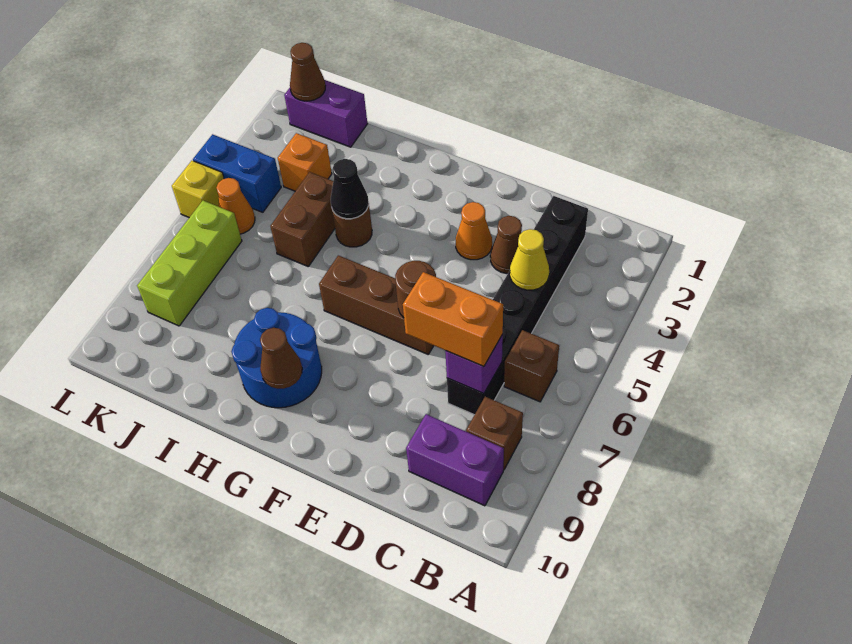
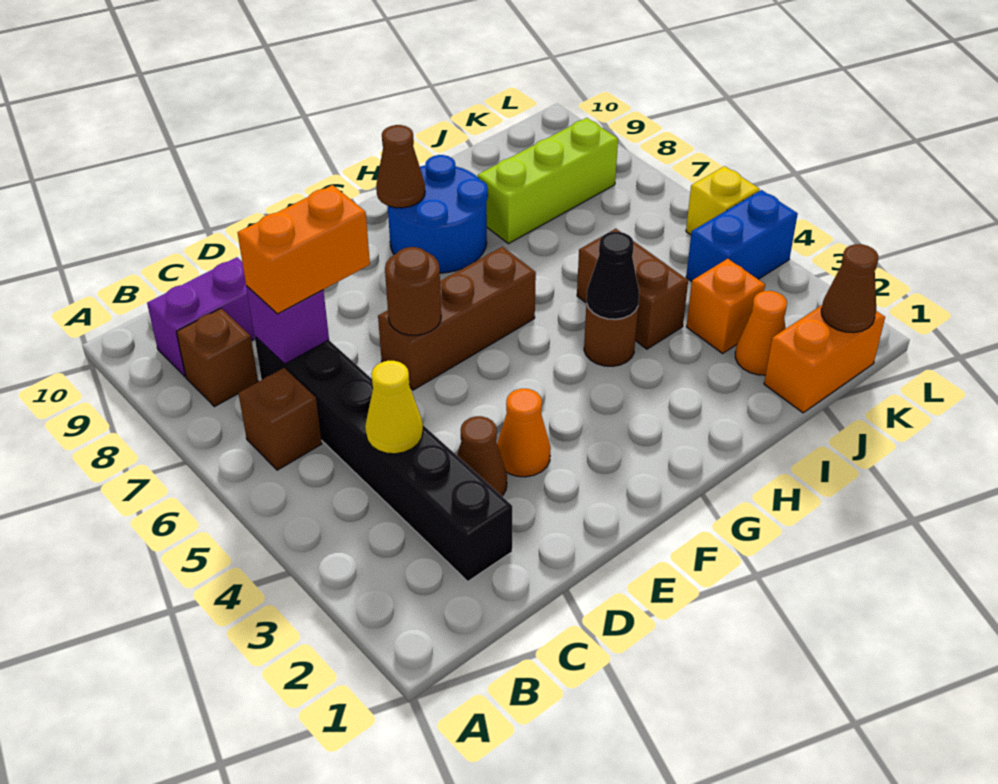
purple 1x2 brick [284,80,367,147] -> orange 1x2 brick [764,305,885,413]
orange 1x1 cone [216,178,255,234] -> orange 1x1 cone moved to [735,291,787,375]
lime 1x3 brick [137,201,242,326] -> lime 1x3 brick turned to [478,118,618,244]

